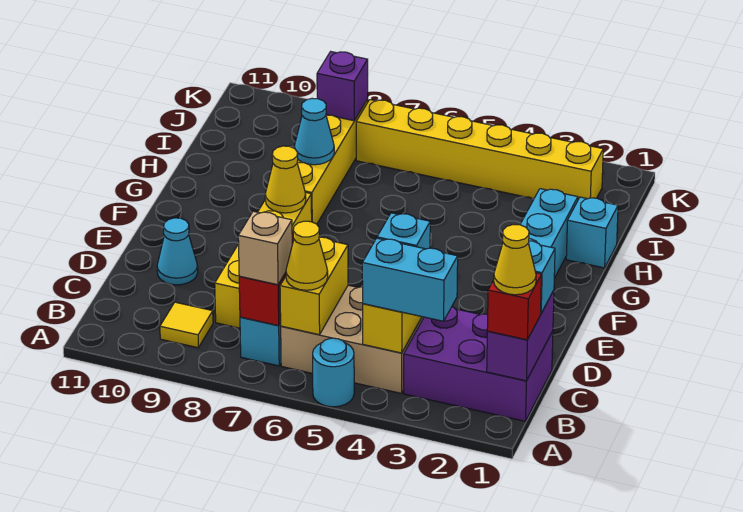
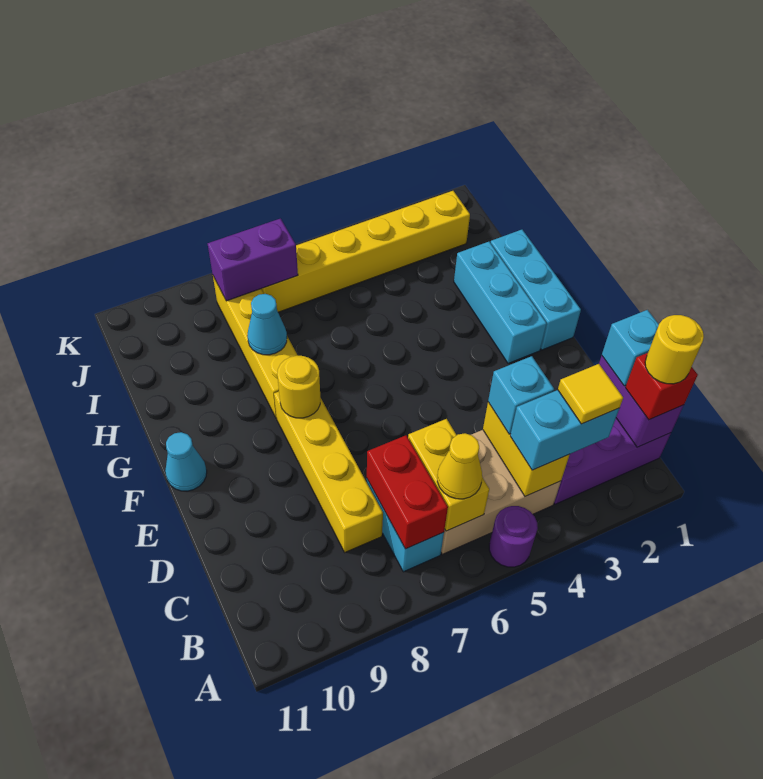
cyan 1x1 round brick [313,338,354,407] -> purple 1x1 round brick [489,506,538,567]
yellow 1x1 cone [494,225,536,295] -> yellow 1x1 round brick [645,315,704,384]
tan 1x1 brick [238,211,292,285] -> none
yellow 1x1 tile [160,302,213,348] -> yellow 1x1 tile moved to [558,364,623,424]
cyan 1x1 cone [157,218,198,285] -> cyan 1x1 cone moved to [165,432,207,491]
yellow 1x1 cone [265,146,306,213] -> yellow 1x1 round brick [277,356,320,418]
cyan 1x1 brick [566,197,618,268] -> cyan 1x3 brick [491,230,581,350]
purple 1x1 brick [317,52,368,121] -> purple 1x2 brick [208,219,298,301]

